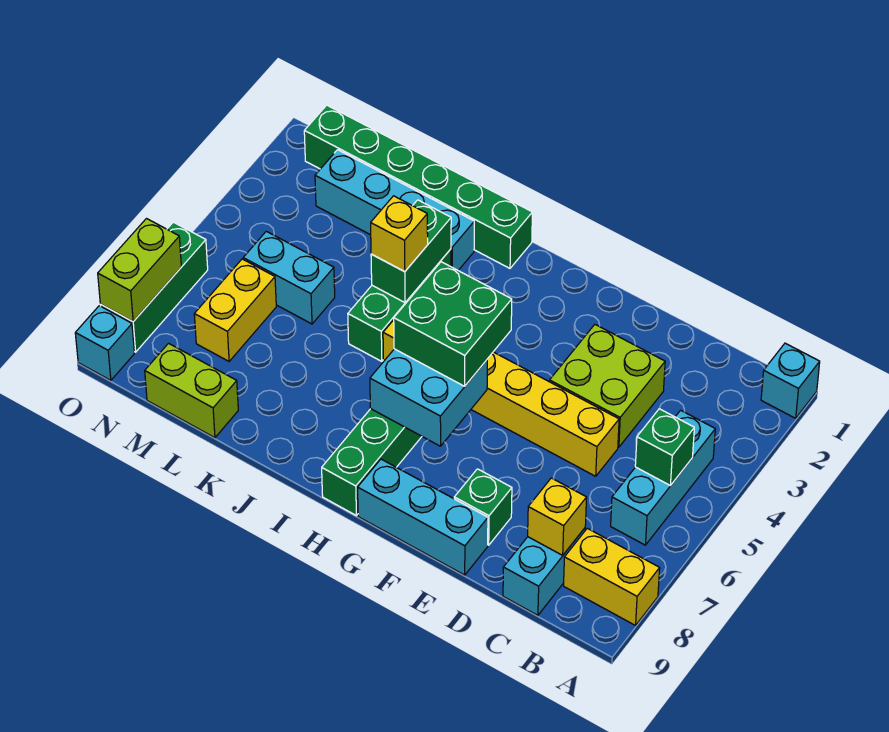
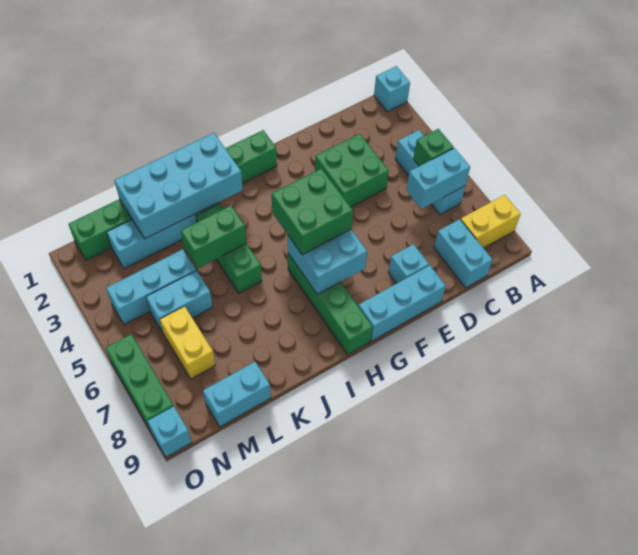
none -> cyan 1x2 brick [406,148,470,209]
yellow 1x1 brick [528,478,587,556] -> none
lime 2x2 brick [549,325,665,447] -> green 2x2 brick [315,134,389,207]
yellow 1x6 brick [383,320,619,476] -> none
green 1x1 brick [454,469,512,545] -> cyan 1x1 brick [388,244,429,284]
green 1x6 brick [304,105,532,268] -> green 1x8 brick [69,130,277,260]
none -> cyan 2x4 brick [114,133,243,239]
green 1x2 brick [371,200,451,303] -> green 1x2 brick turned to [181,206,246,269]
yellow 1x1 brick [371,196,428,272] -> none
none -> cyan 1x3 brick [106,249,196,324]
lime 1x2 brick [145,343,238,438] -> cyan 1x2 brick [203,362,271,427]
lime 1x2 brick [98,219,181,322] -> none

